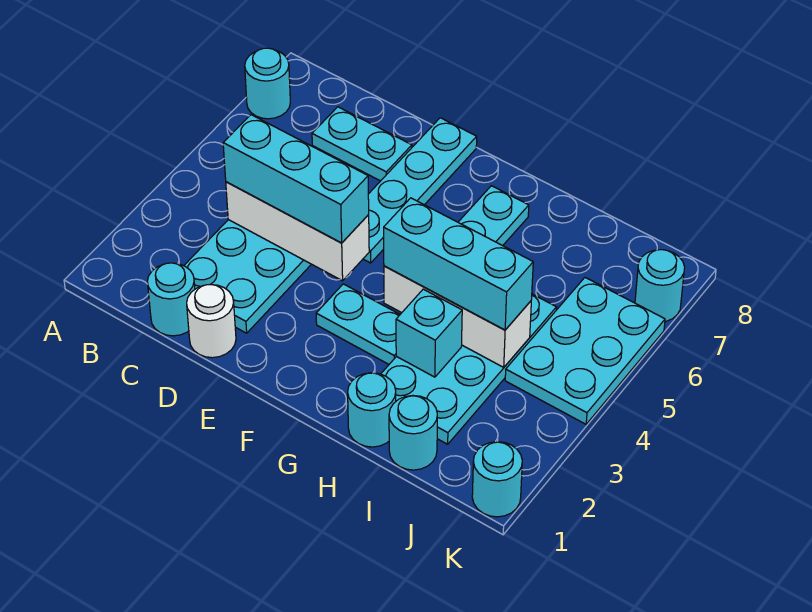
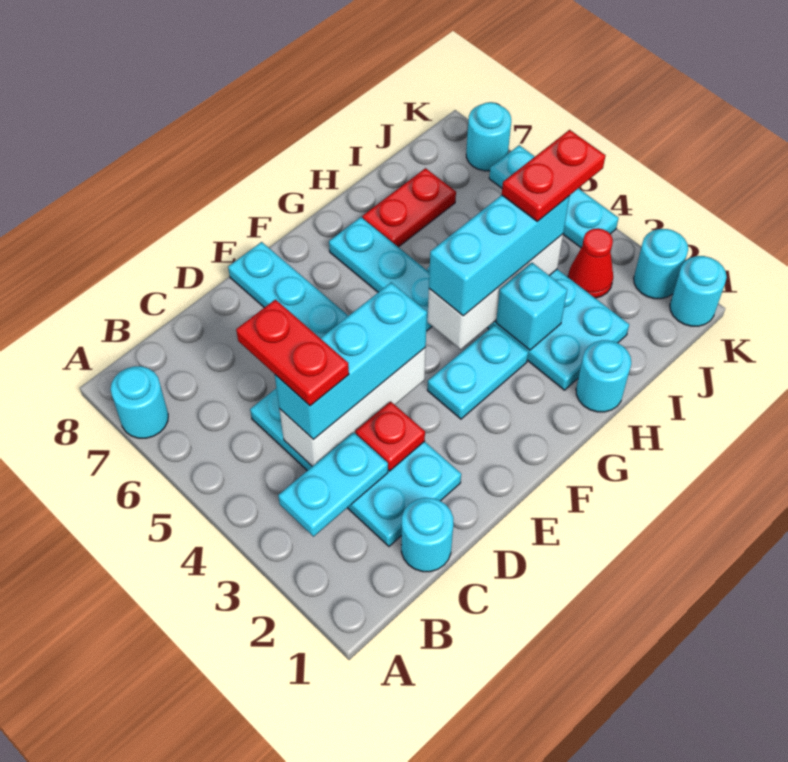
none -> red 1x2 plate [236,299,349,406]
cyan 1x2 plate [312,107,412,181] -> cyan 1x2 plate moved to [278,432,388,537]
white 1x1 round brick [187,285,236,358] -> none
none -> red 1x1 plate [355,401,425,471]
none -> red 1x2 plate [362,168,456,247]
cyan 1x1 round brick [389,395,437,470] -> cyan 1x1 round brick moved to [634,229,688,299]
none -> red 1x2 plate [502,130,606,222]
none -> red 1x1 cone [568,228,613,298]
cyan 2x3 plate [505,278,665,424] -> cyan 1x3 plate [489,145,619,248]

